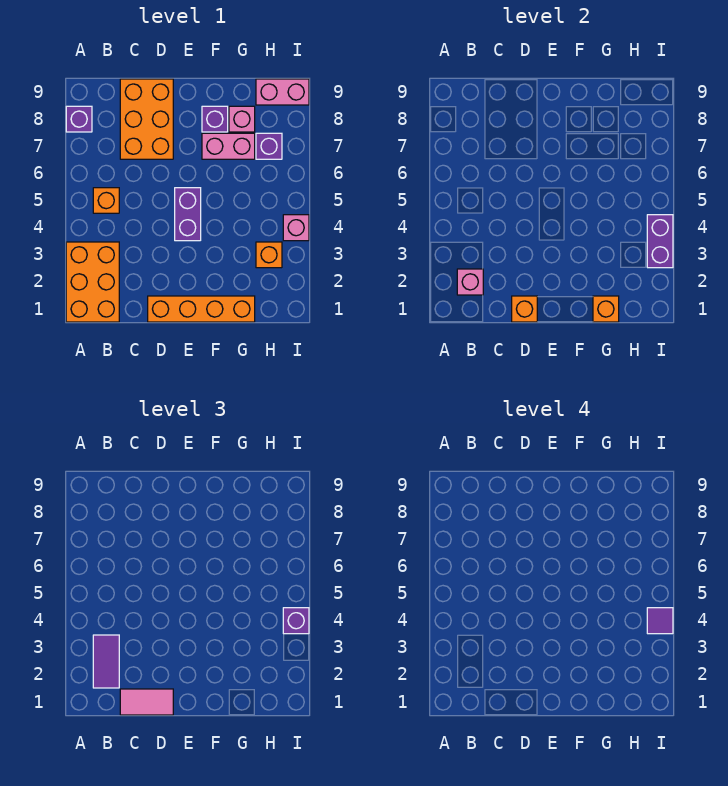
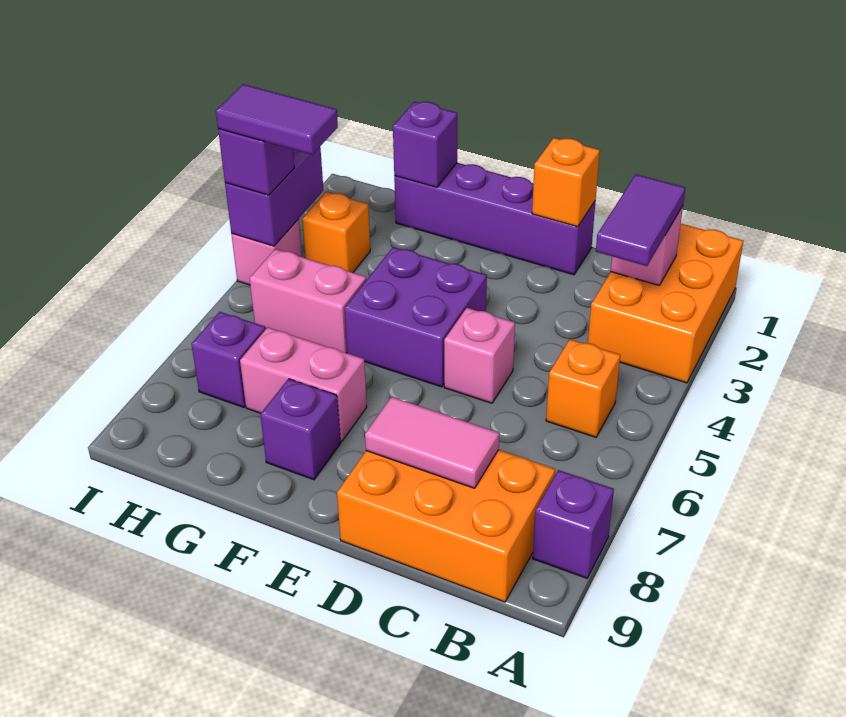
pink 1x2 tile [120,689,173,715] -> pink 1x2 tile moved to [365,397,499,488]
orange 2x3 brick [120,79,173,159] -> orange 2x3 brick turned to [337,450,555,602]
orange 1x4 brick [148,296,255,322] -> purple 1x4 brick [394,163,595,275]
purple 1x2 brick [175,188,201,241] -> purple 2x2 brick [344,247,487,387]
orange 1x1 brick [593,296,619,322] -> purple 1x1 brick [393,102,457,187]
pink 1x1 brick [229,106,255,132] -> pink 1x1 brick moved to [444,308,515,403]
pink 1x2 brick [256,79,309,105] -> pink 1x2 brick moved to [249,249,366,353]
purple 1x1 tile [647,608,673,634] -> purple 1x2 tile [216,84,338,155]

